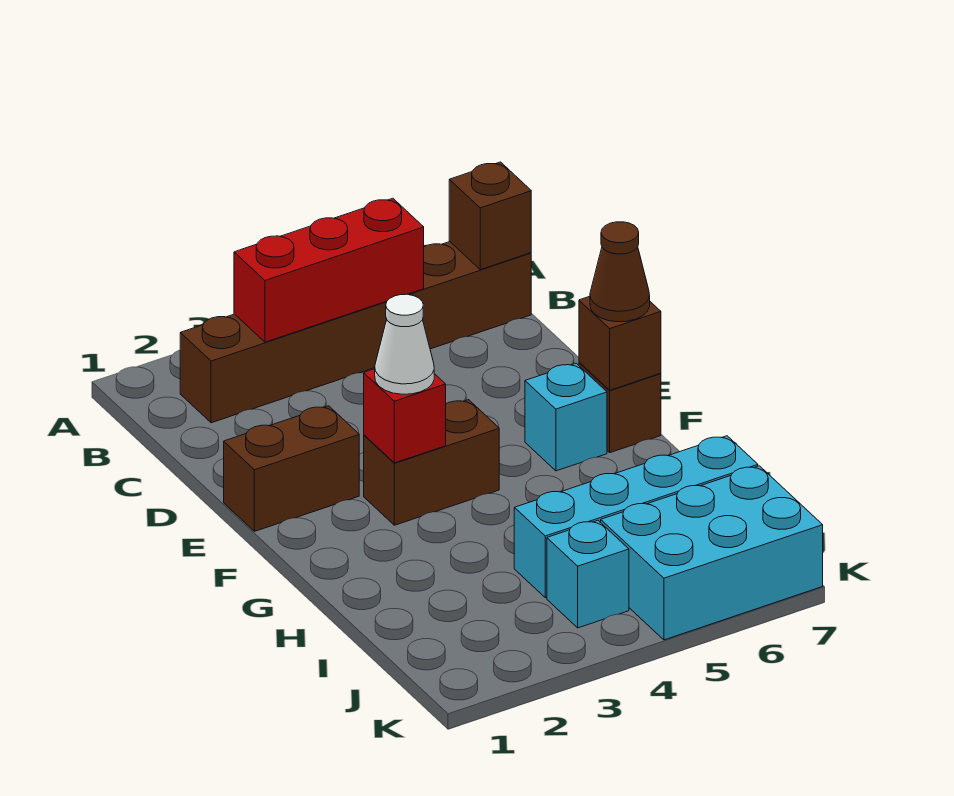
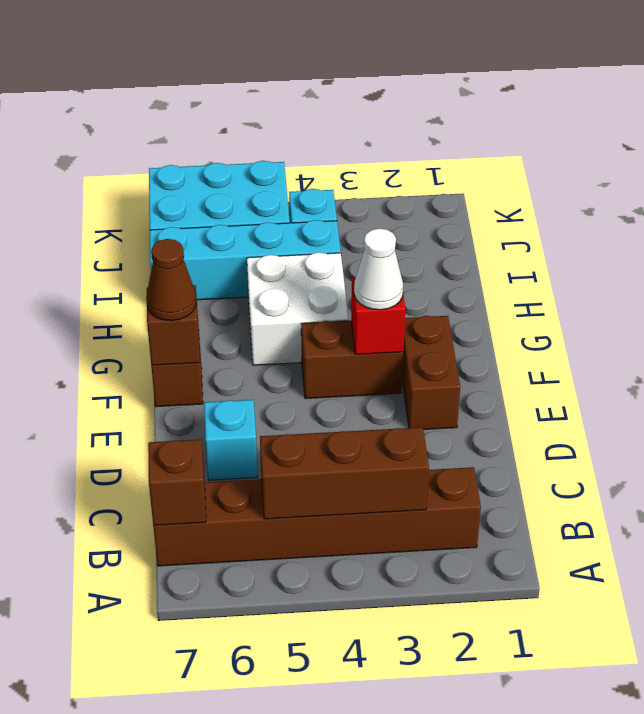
red 1x3 brick [234,198,424,342] -> brown 1x3 brick [260,427,429,519]
brown 1x2 brick [224,406,359,531] -> brown 1x2 brick turned to [402,316,460,429]
cyan 1x1 brick [525,363,607,471] -> cyan 1x1 brick moved to [204,400,258,480]
none -> white 2x2 brick [247,252,349,365]

